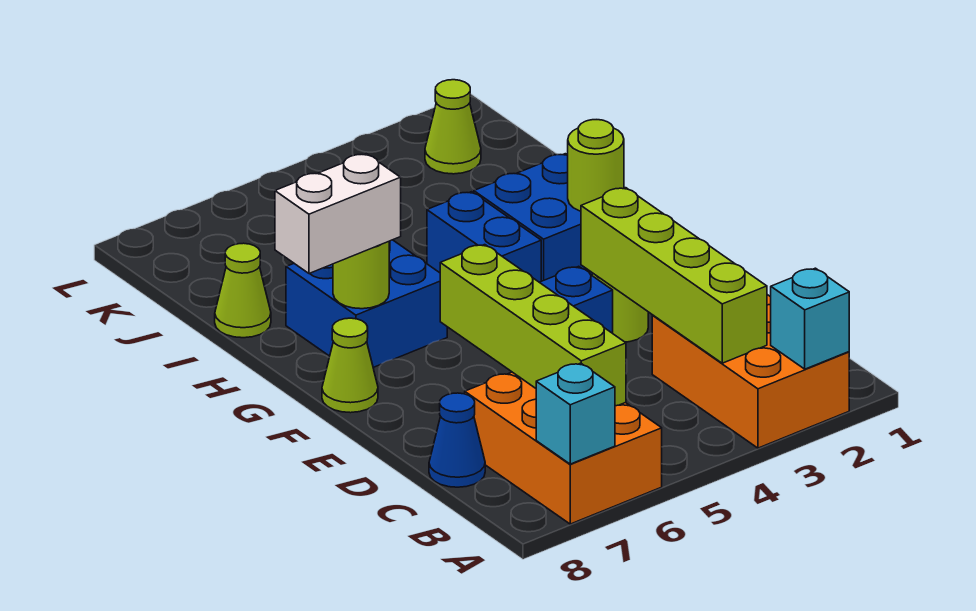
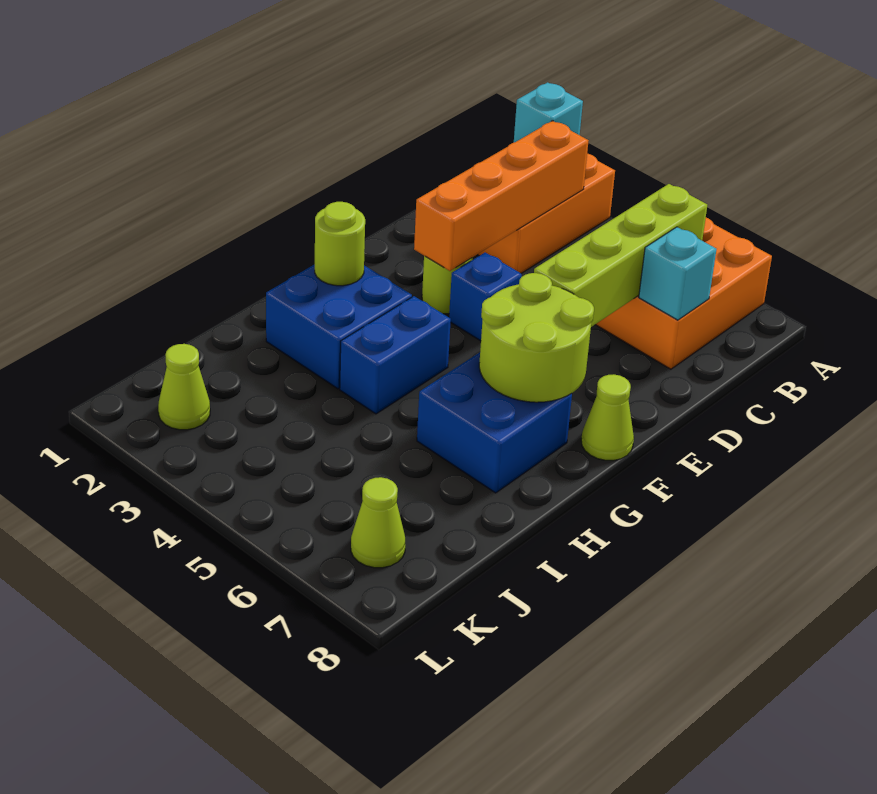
cyan 1x1 brick [536,363,615,464] -> cyan 1x1 brick moved to [639,227,716,320]
lime 1x4 brick [581,188,767,363] -> orange 1x4 brick [414,121,589,271]
blue 1x1 cone [429,393,485,487] -> none
lime 1x1 round brick [333,242,389,309] -> lime 2x2 round brick [479,273,594,402]
white 1x2 brick [275,154,401,273] -> none
lime 1x1 cone [215,243,271,338] -> lime 1x1 cone moved to [351,477,405,568]

